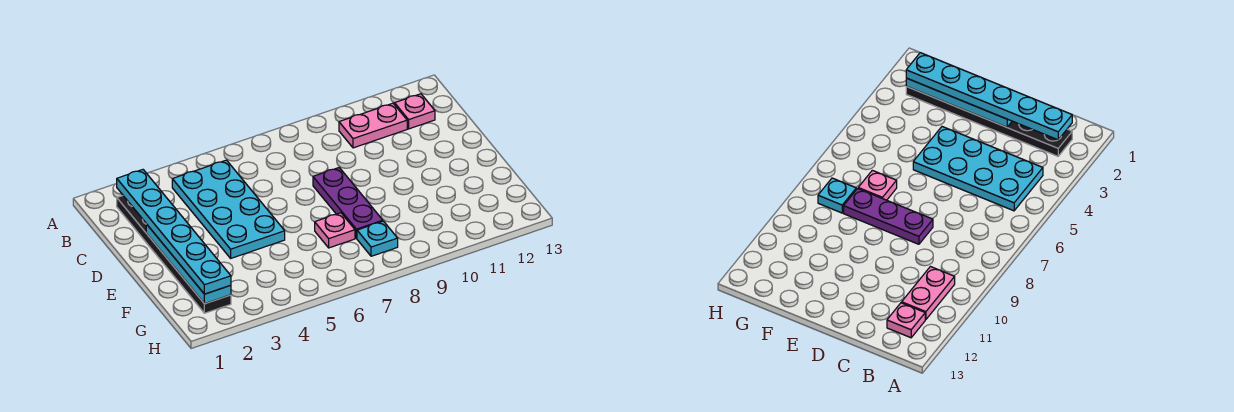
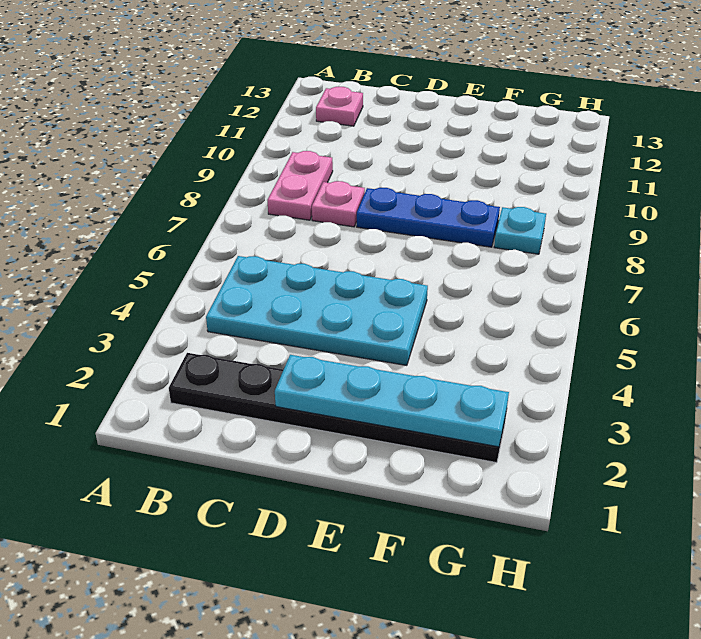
cyan 1x6 plate [117,170,231,294] -> none
pink 1x2 plate [339,103,407,148] -> pink 1x2 plate moved to [267,151,333,220]
purple 1x3 plate [313,168,383,238] -> blue 1x3 plate [357,188,500,247]
pink 1x1 plate [315,213,355,248] -> pink 1x1 plate moved to [312,181,365,227]

